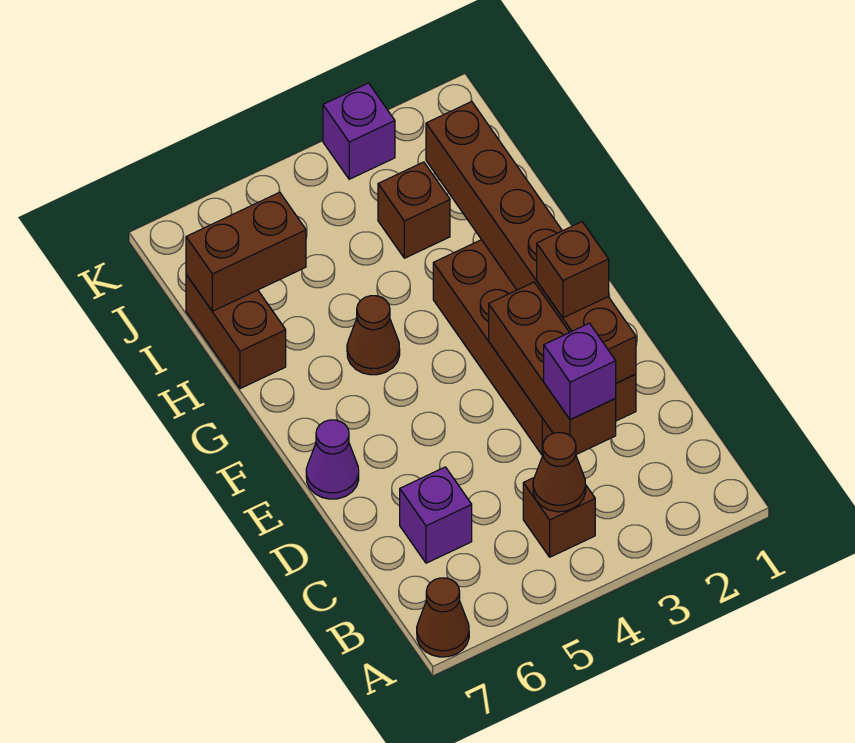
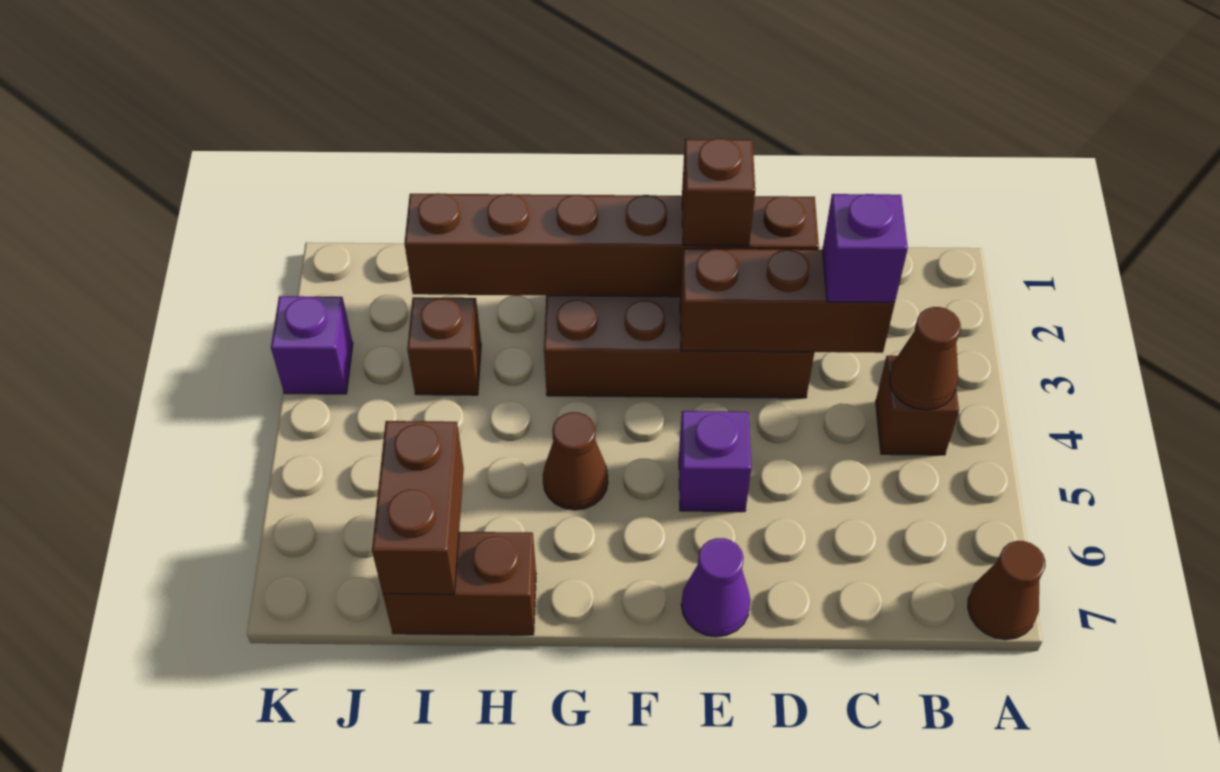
purple 1x1 brick [400,467,472,563] -> purple 1x1 brick moved to [679,411,751,512]

